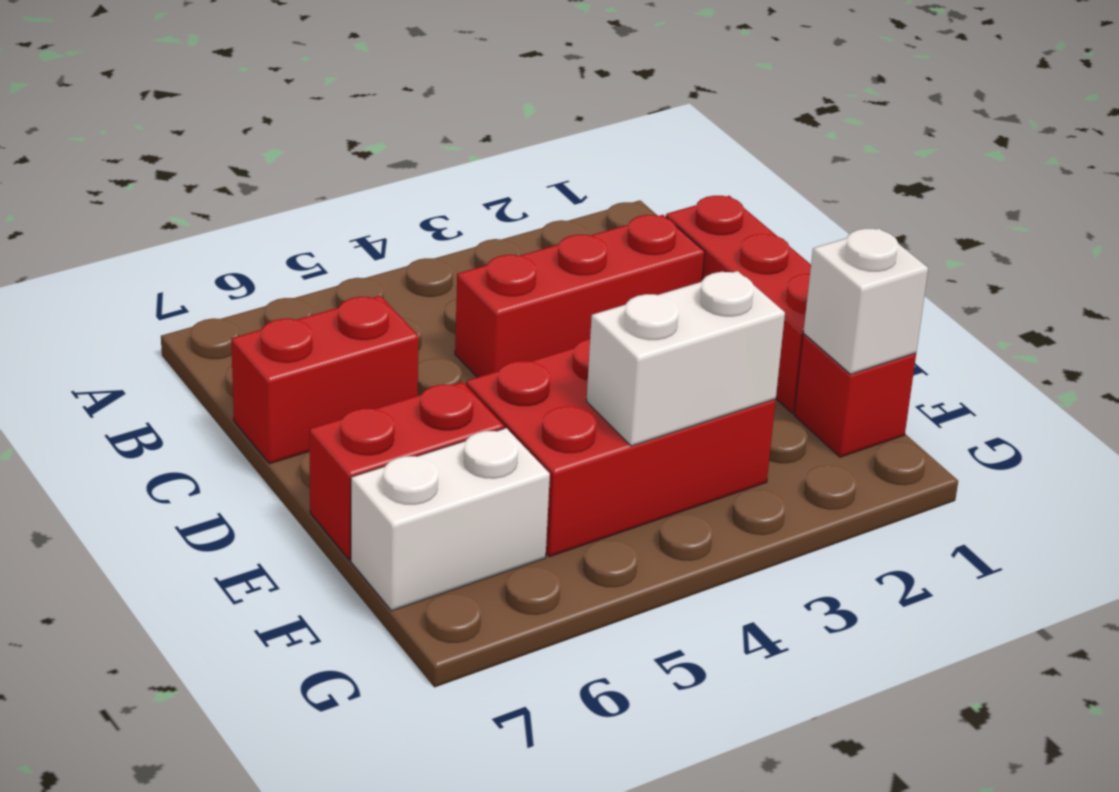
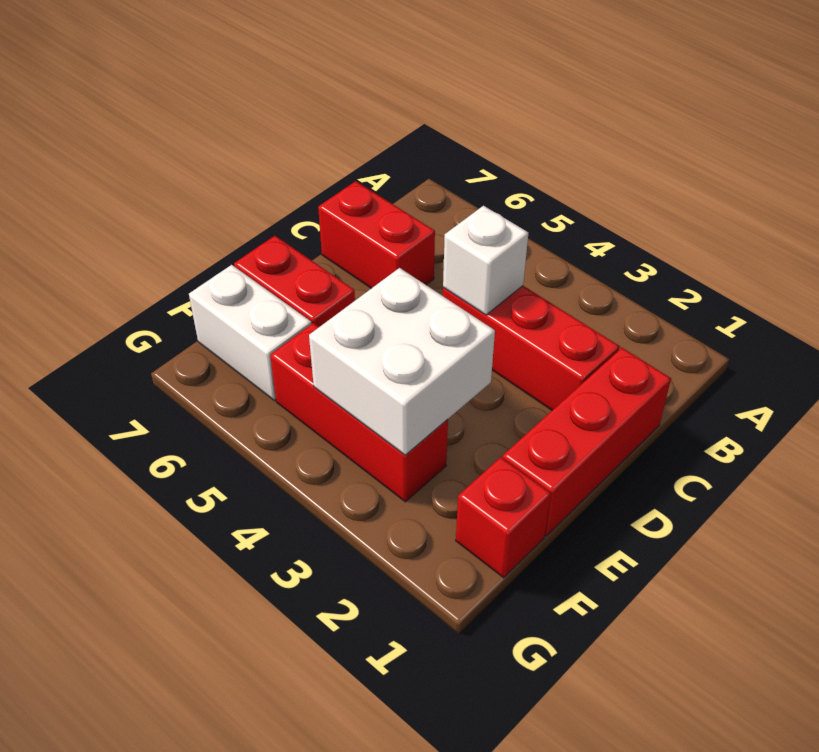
red 2x3 brick [466,339,776,557] -> red 1x3 brick [270,323,448,502]
white 1x1 brick [803,228,928,374] -> white 1x1 brick moved to [443,206,528,315]
white 1x2 brick [586,271,785,446] -> white 2x2 brick [309,268,495,455]

